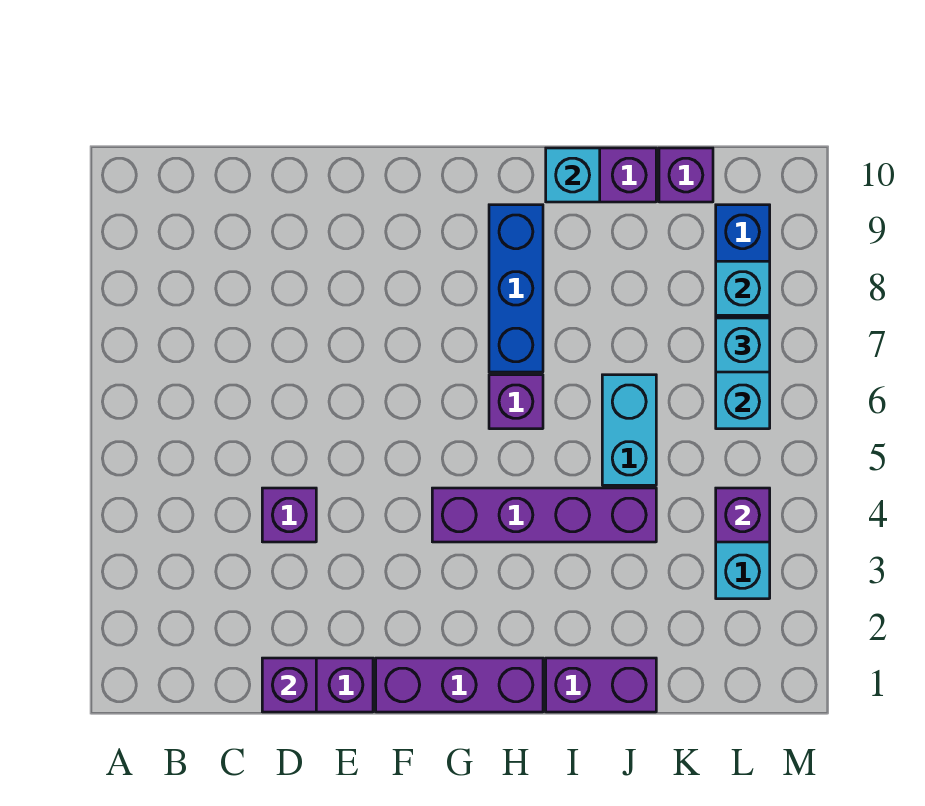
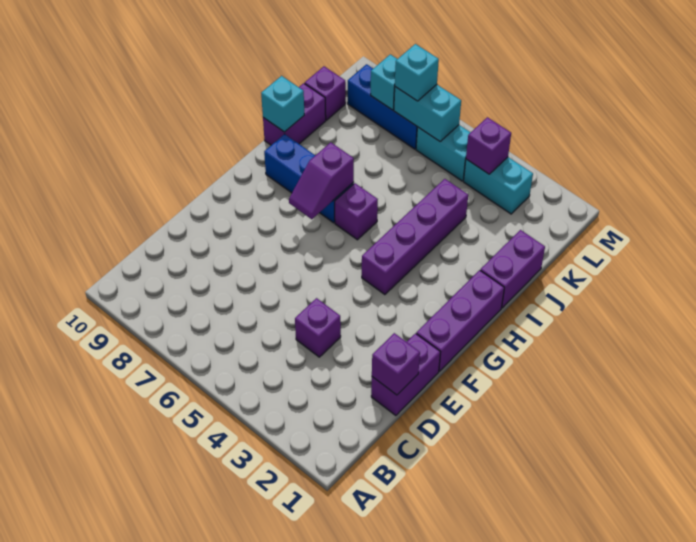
none -> purple 1x2 slope [289,142,354,219]
cyan 1x2 brick [602,375,656,485] -> cyan 1x2 brick moved to [416,125,471,181]

